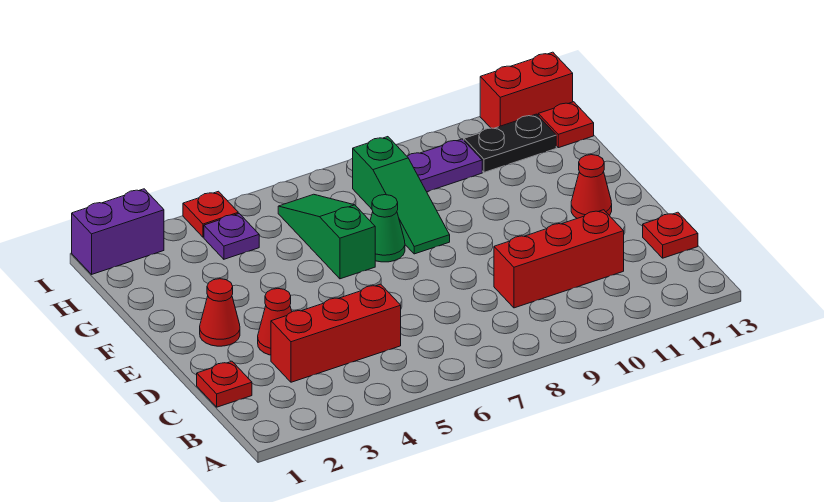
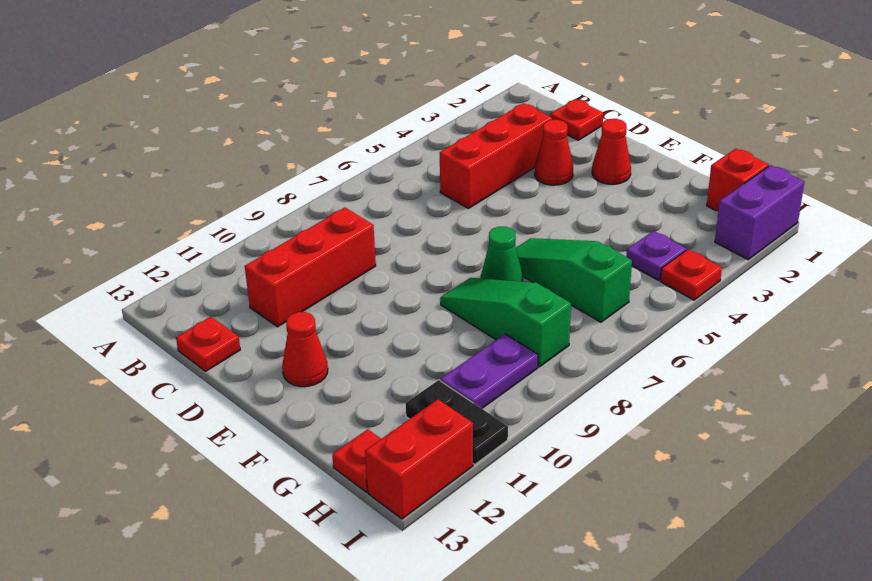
green 1x3 slope [278,194,375,279] -> green 1x3 slope turned to [516,238,632,322]
none -> red 1x1 brick [707,149,769,211]
black 1x2 plate [464,114,556,172] -> black 1x2 plate turned to [406,380,508,464]

